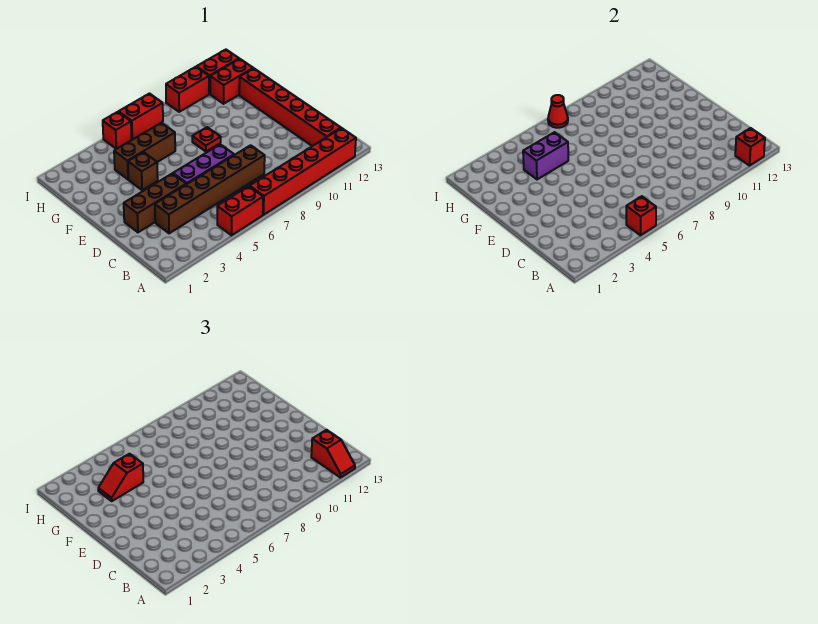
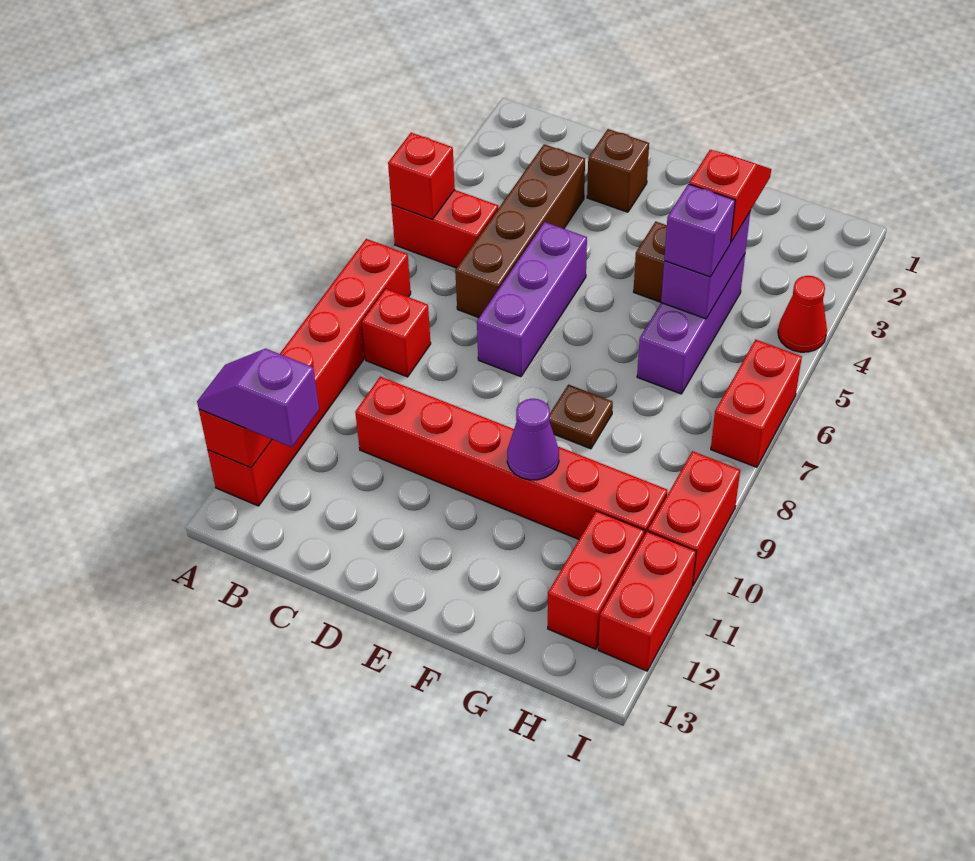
red 1x2 brick [217,186,263,235] -> red 1x2 brick turned to [392,190,498,268]
red 1x2 slope [311,430,355,478] -> purple 1x2 slope [197,349,319,447]
red 1x6 brick [239,68,341,146] -> red 1x6 brick moved to [355,377,667,539]
brown 1x6 brick [155,145,265,233] -> brown 1x4 brick [455,144,585,318]
brown 1x3 brick [124,173,186,232] -> brown 1x1 brick [587,129,649,212]
red 1x1 plate [192,127,221,152] -> brown 1x1 plate [550,385,613,449]
none -> purple 1x1 cone [507,399,559,480]
brown 1x3 brick [114,123,175,179] -> purple 1x3 brick [637,254,745,394]
none -> purple 1x1 brick [664,184,735,277]
red 1x1 brick [103,112,132,149] -> red 1x1 brick moved to [362,289,431,377]
red 1x1 cone [548,95,568,128] -> red 1x1 cone moved to [778,276,827,352]

